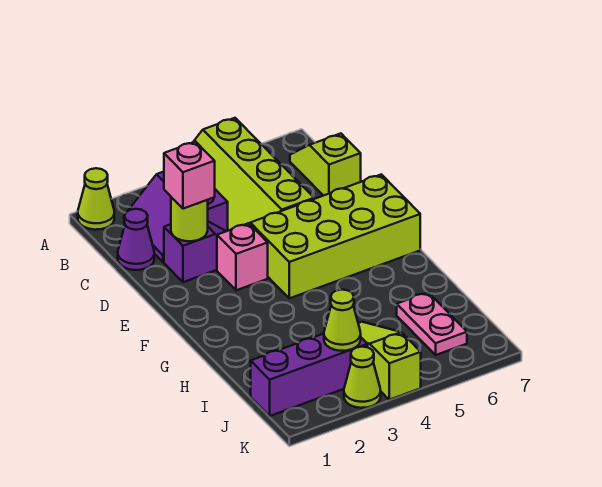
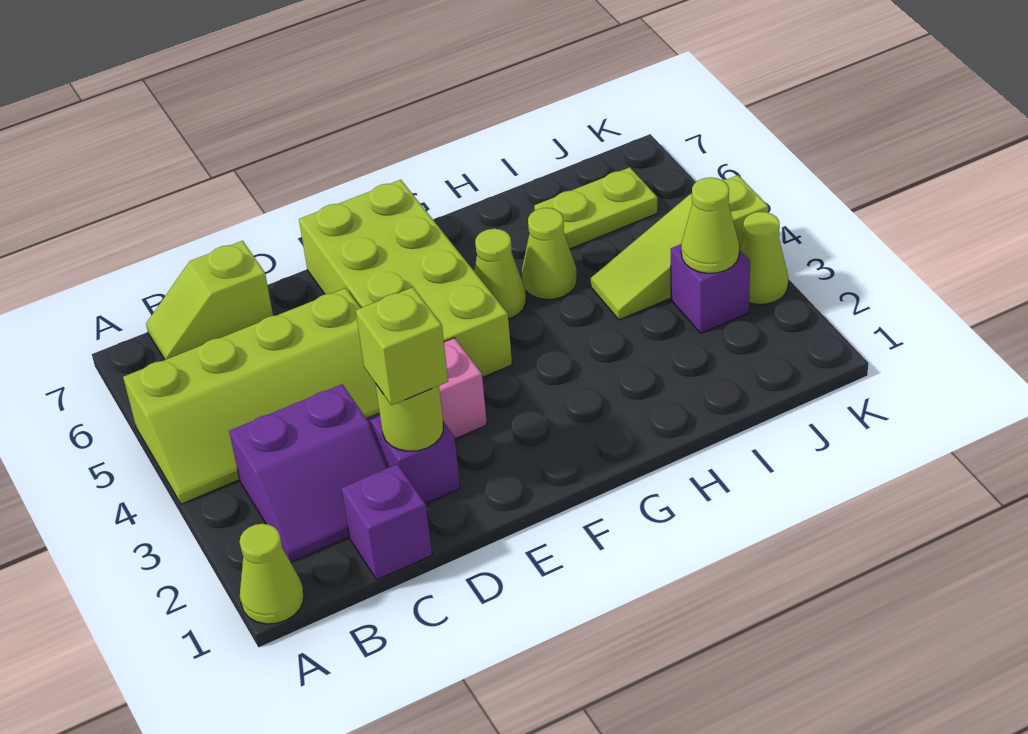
purple 1x1 cone [118,209,154,270] -> purple 1x1 brick [342,464,432,580]
pink 1x1 brick [164,142,215,209] -> lime 1x1 brick [356,287,448,405]
none -> lime 1x1 cone [474,229,526,319]
none -> lime 1x1 cone [522,208,577,300]
pink 1x2 plate [397,292,467,355] -> lime 1x2 plate [534,167,658,249]
purple 1x3 brick [251,334,368,416] -> purple 1x1 brick [671,244,750,333]

